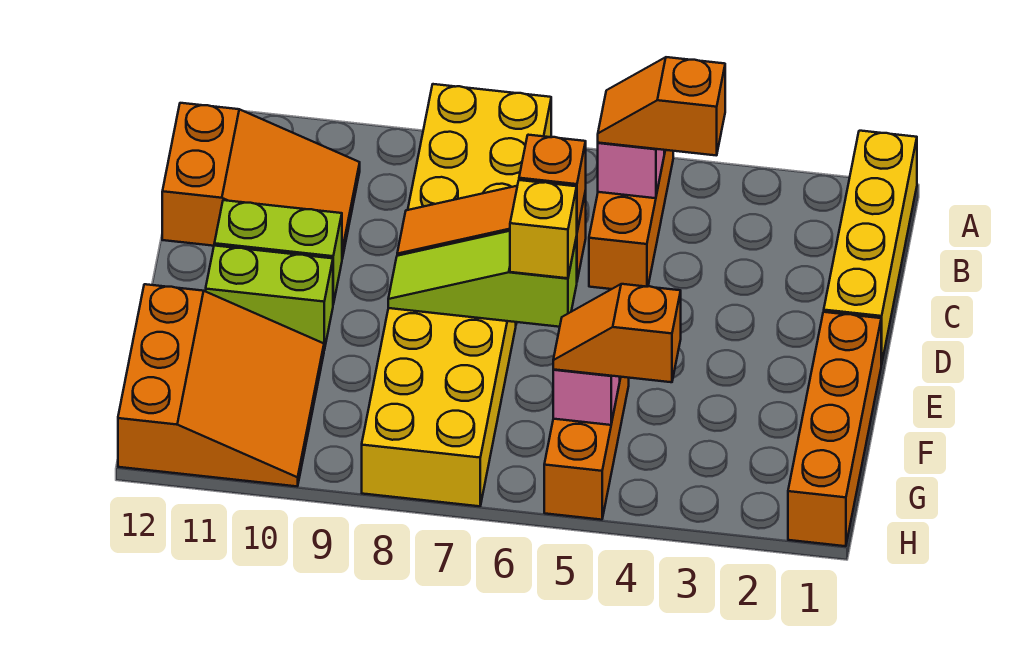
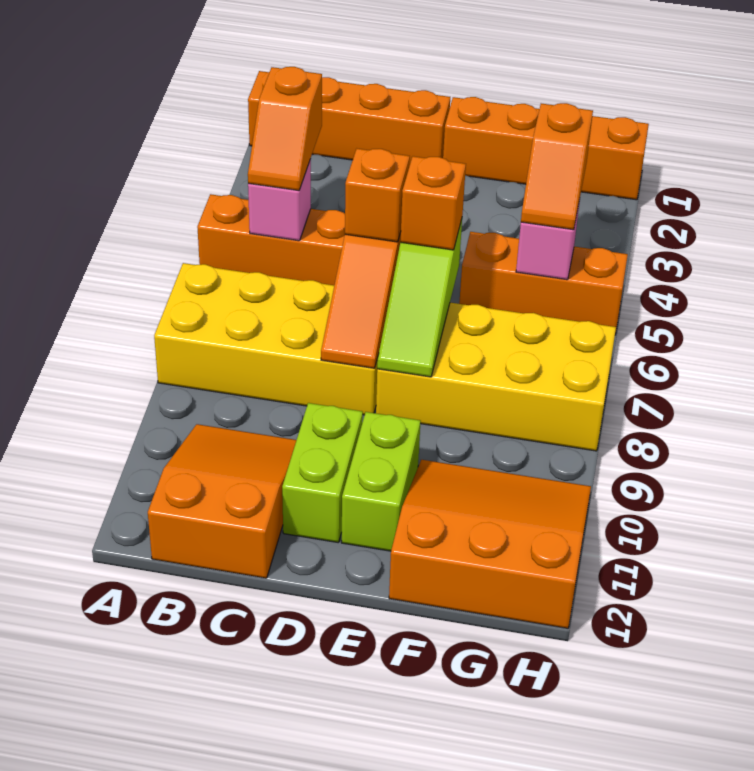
yellow 1x4 brick [824,131,917,365] -> orange 1x4 brick [248,71,450,166]
yellow 1x1 brick [510,180,577,278] -> orange 1x1 brick [400,156,466,250]

